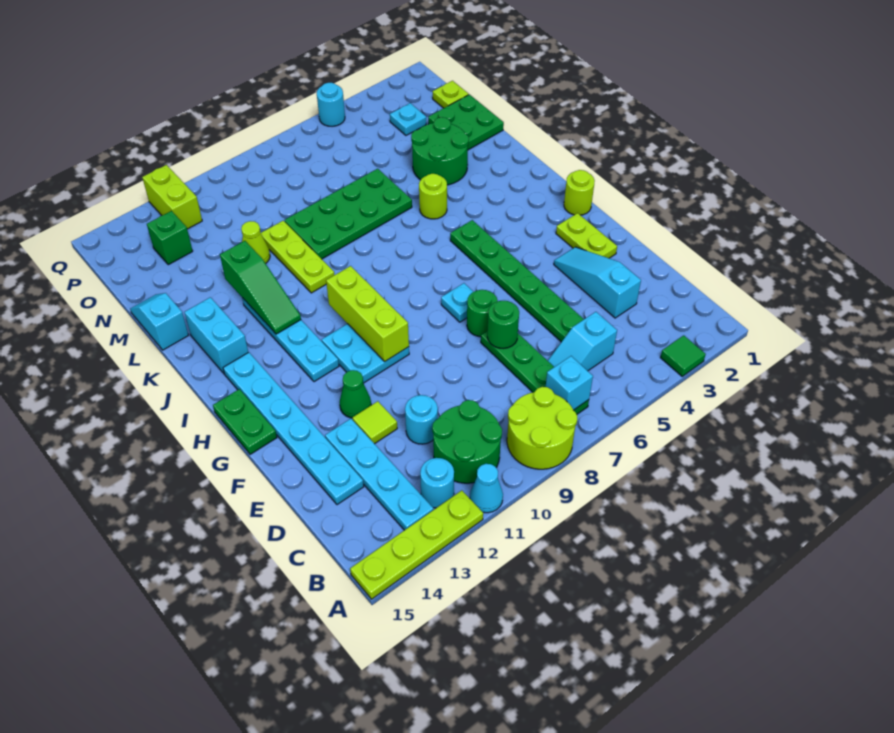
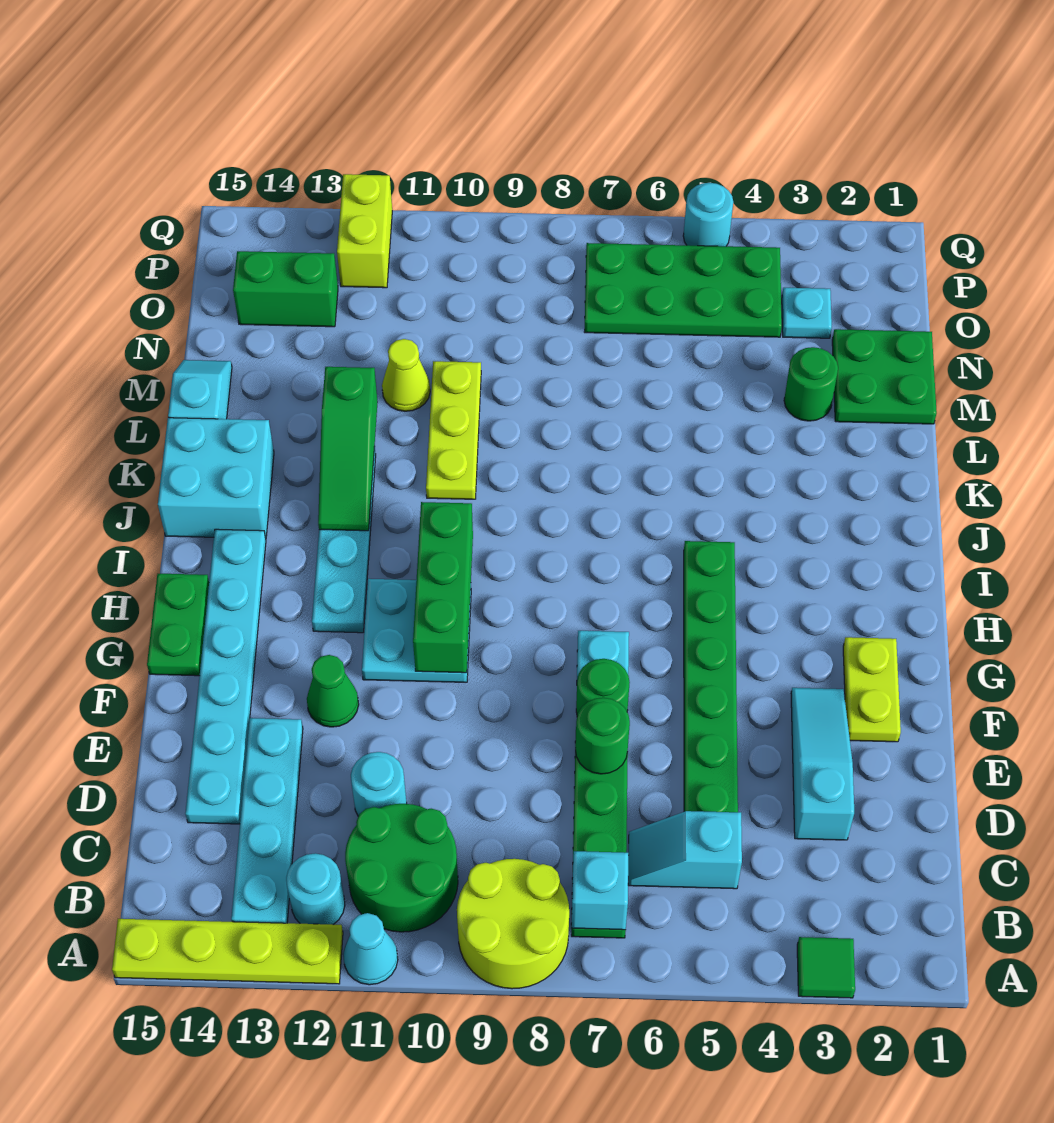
lime 1x1 tile [352,401,397,444] -> none
lime 1x3 brick [326,266,409,361] -> green 1x3 brick [413,502,473,673]
lime 1x1 round brick [564,170,595,215] -> none
cyan 1x2 brick [185,297,248,373] -> cyan 2x2 brick [158,418,274,538]
lime 1x1 round brick [419,174,447,219] -> none
green 2x2 round brick [411,117,469,185] -> green 1x1 round brick [784,347,838,421]
green 2x4 plate [285,169,412,259] -> green 2x4 plate moved to [584,243,782,337]
lime 1x1 plate [433,81,469,108] -> none
green 1x1 brick [147,211,193,265] -> green 1x2 brick [233,251,338,327]

